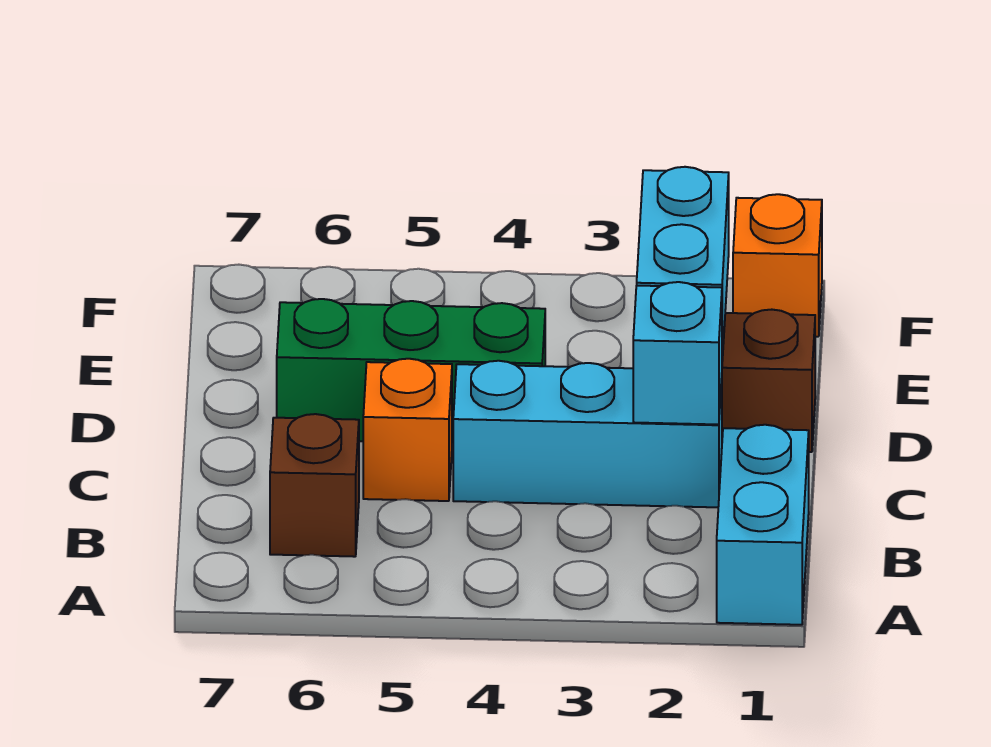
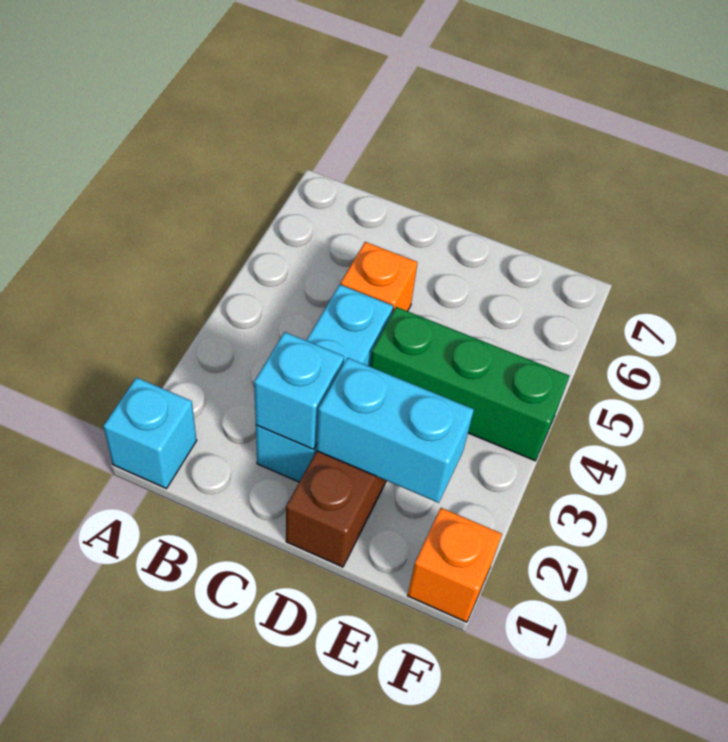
cyan 1x2 brick [717,425,809,625] -> cyan 1x1 brick [103,378,197,489]
brown 1x1 brick [270,414,359,557] -> none
green 1x3 brick [277,299,545,443] -> green 1x3 brick turned to [370,307,569,461]

